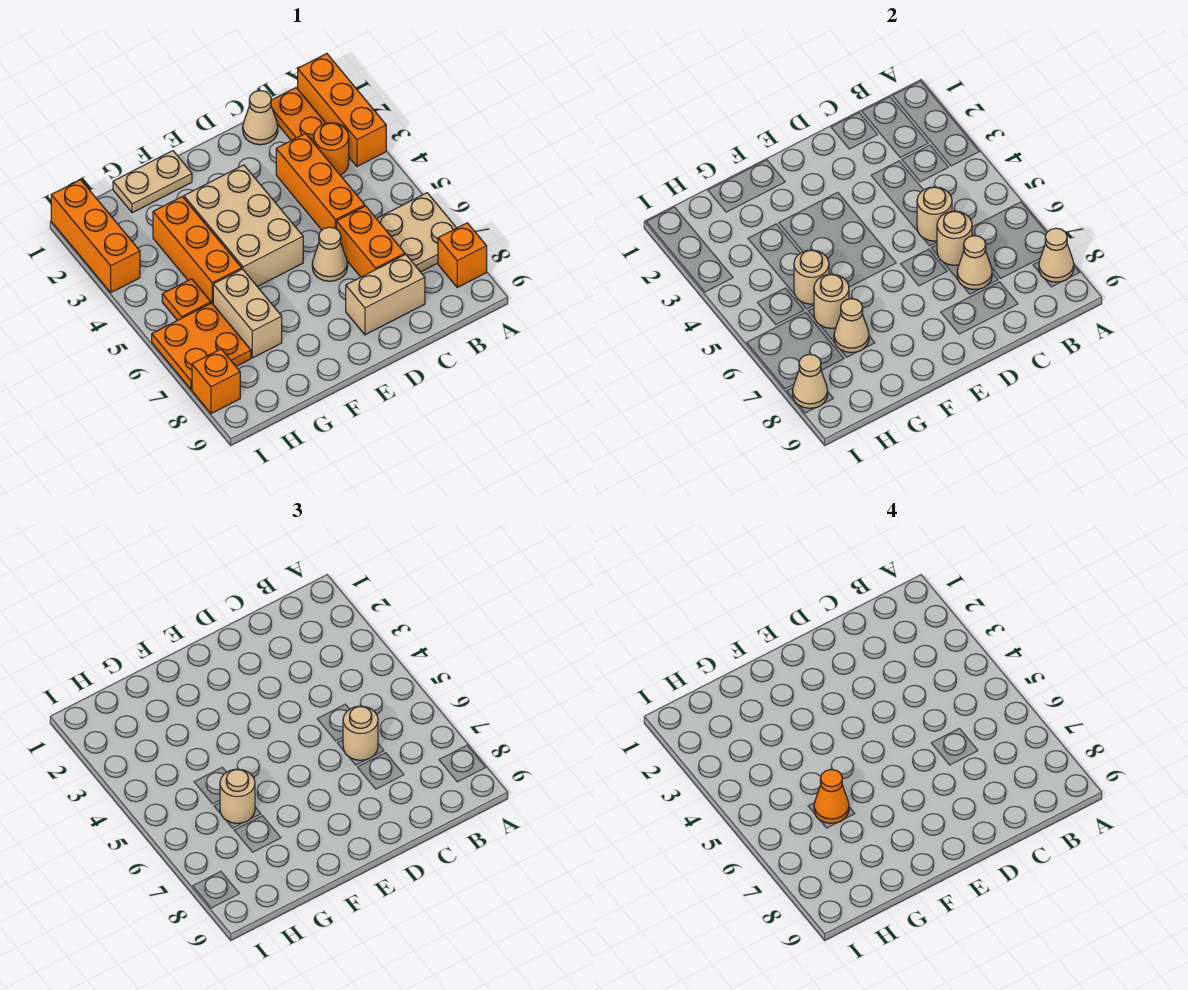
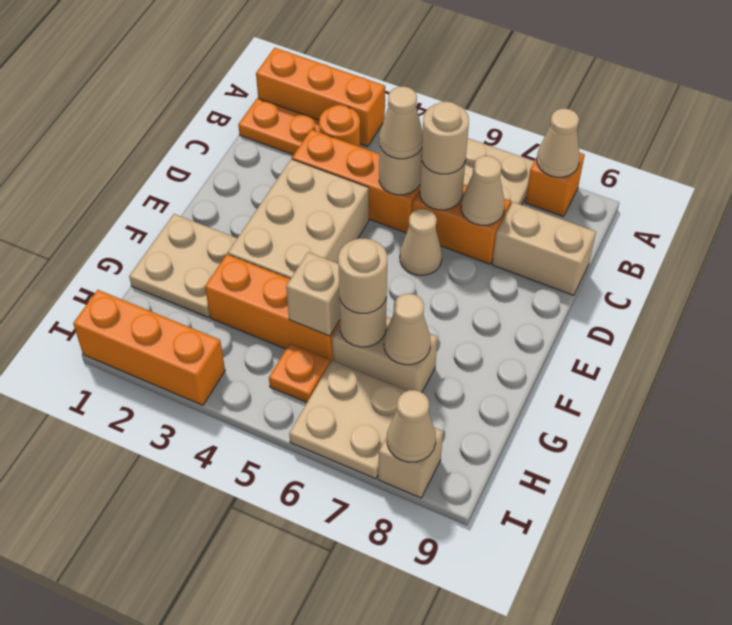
tan 1x1 cone [243,91,278,145] -> tan 1x1 cone moved to [379,86,423,159]
tan 1x2 brick [346,254,425,335] -> tan 1x2 brick turned to [492,202,596,295]
tan 2x3 brick [184,165,303,287] -> tan 2x3 brick turned to [228,159,369,279]
tan 1x2 plate [113,151,192,213] -> tan 2x2 plate [129,214,237,317]
tan 1x1 round brick [794,250,829,304] -> tan 1x1 brick [286,252,340,336]
orange 1x1 cone [814,770,849,823] -> none
orange 2x2 plate [152,303,251,389] -> tan 2x2 plate [289,360,407,479]
orange 1x1 brick [192,349,240,414] -> tan 1x1 brick [378,428,443,498]

